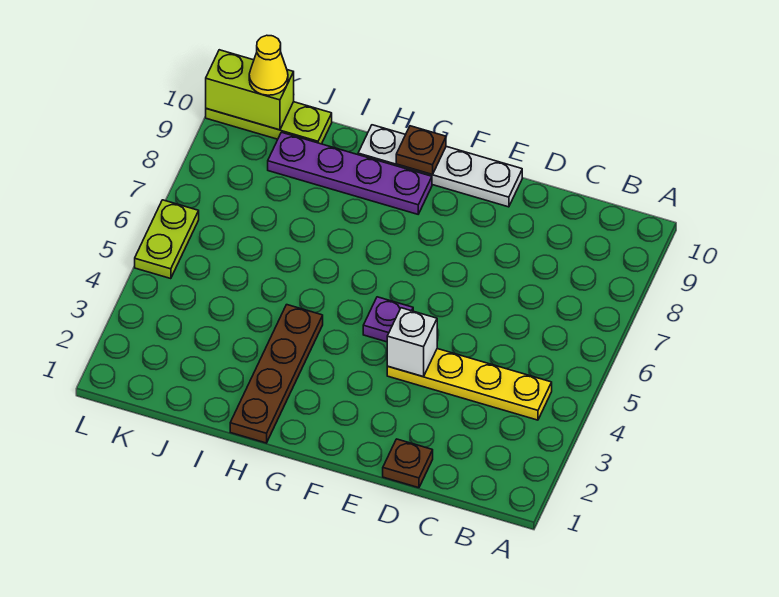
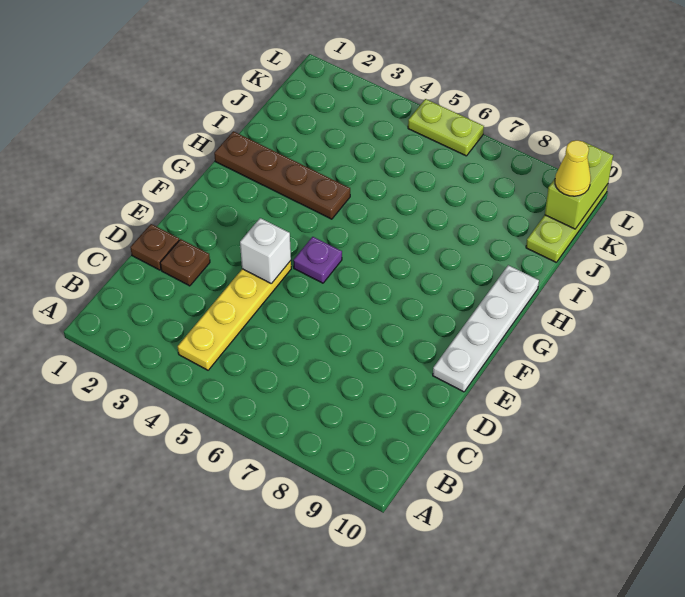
purple 1x4 plate [268,132,432,214] -> none
brown 1x1 plate [396,126,446,174] -> brown 1x1 plate moved to [160,239,210,286]

